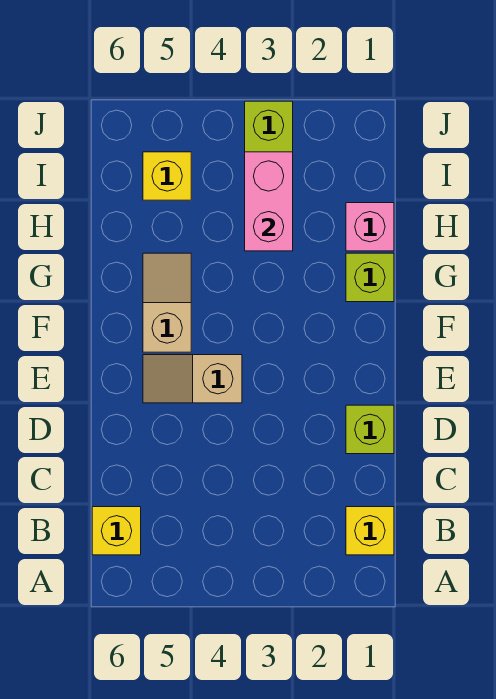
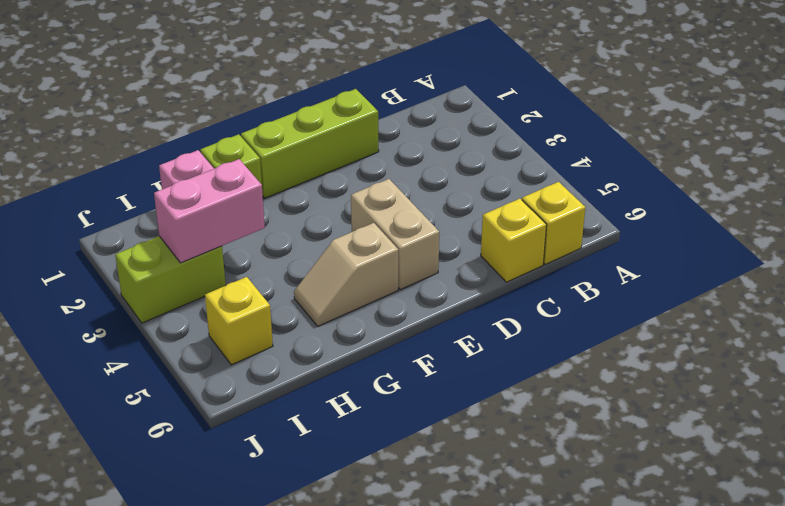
yellow 1x1 brick [346,507,394,555] -> yellow 1x1 brick moved to [481,199,547,282]
lime 1x1 brick [346,405,394,454] -> lime 1x3 brick [241,89,379,198]
tan 1x2 slope [143,355,242,403] -> tan 1x2 brick [351,179,439,289]

